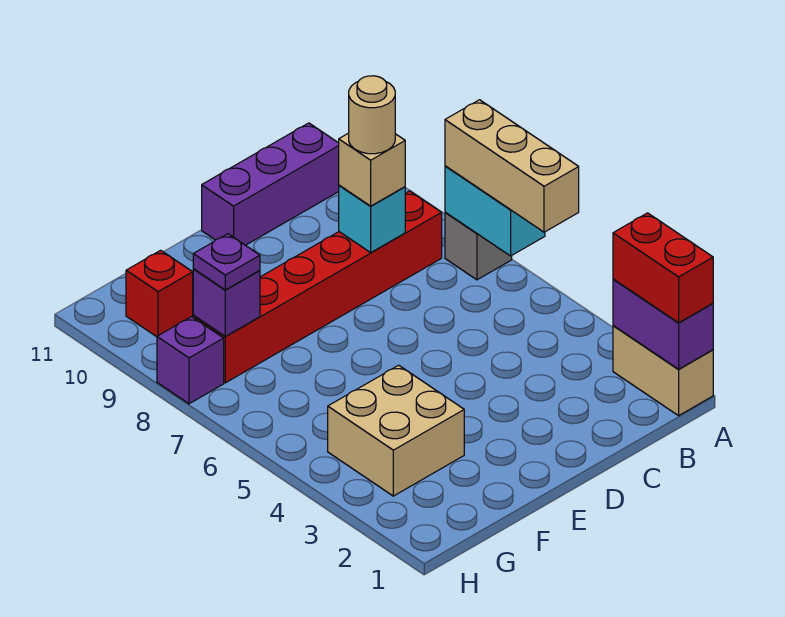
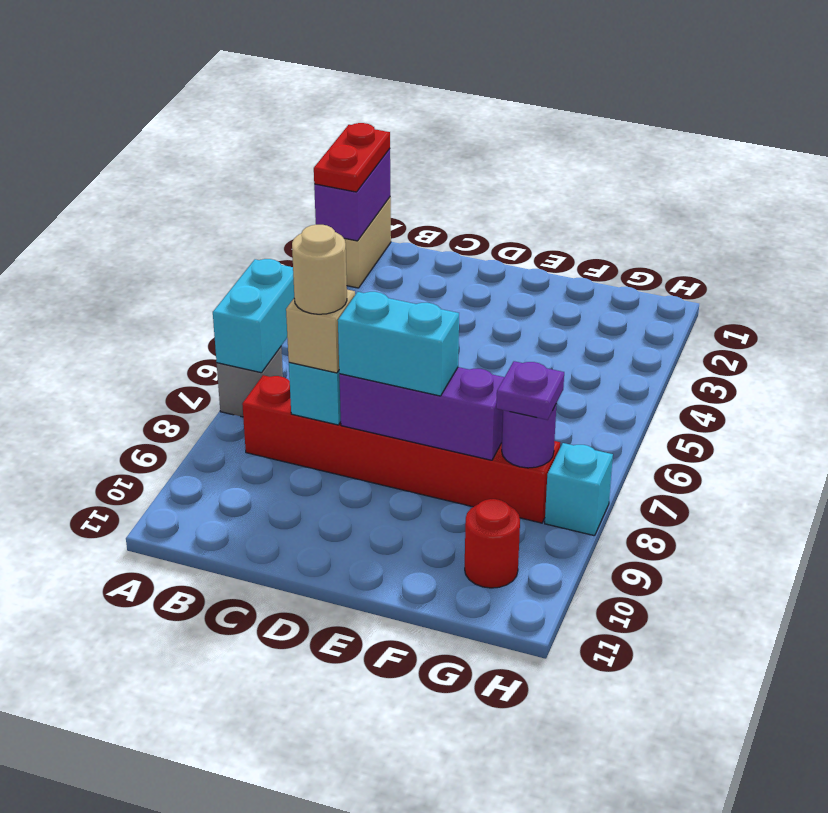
red 1x2 brick [613,213,713,323] -> red 1x2 plate [314,123,390,192]
tan 1x3 brick [445,100,579,232] -> none
purple 1x3 brick [202,123,339,245] -> purple 1x3 brick moved to [339,367,504,460]
none -> cyan 1x2 brick [338,292,459,396]
tan 2x2 brick [328,365,464,496] -> none
purple 1x1 brick [193,269,260,336] -> purple 1x1 round brick [502,403,557,468]
red 1x1 brick [126,250,193,337] -> red 1x1 round brick [465,499,520,588]
purple 1x1 brick [157,317,224,404] -> cyan 1x1 brick [545,443,613,536]

